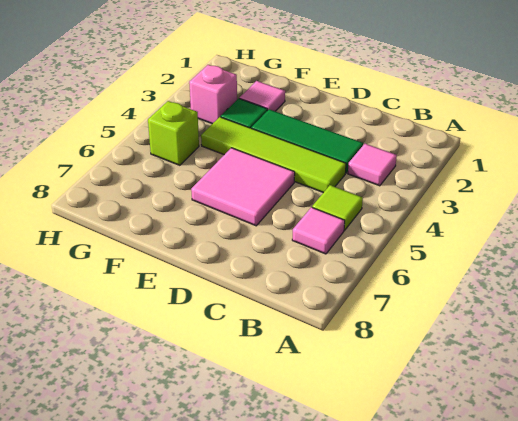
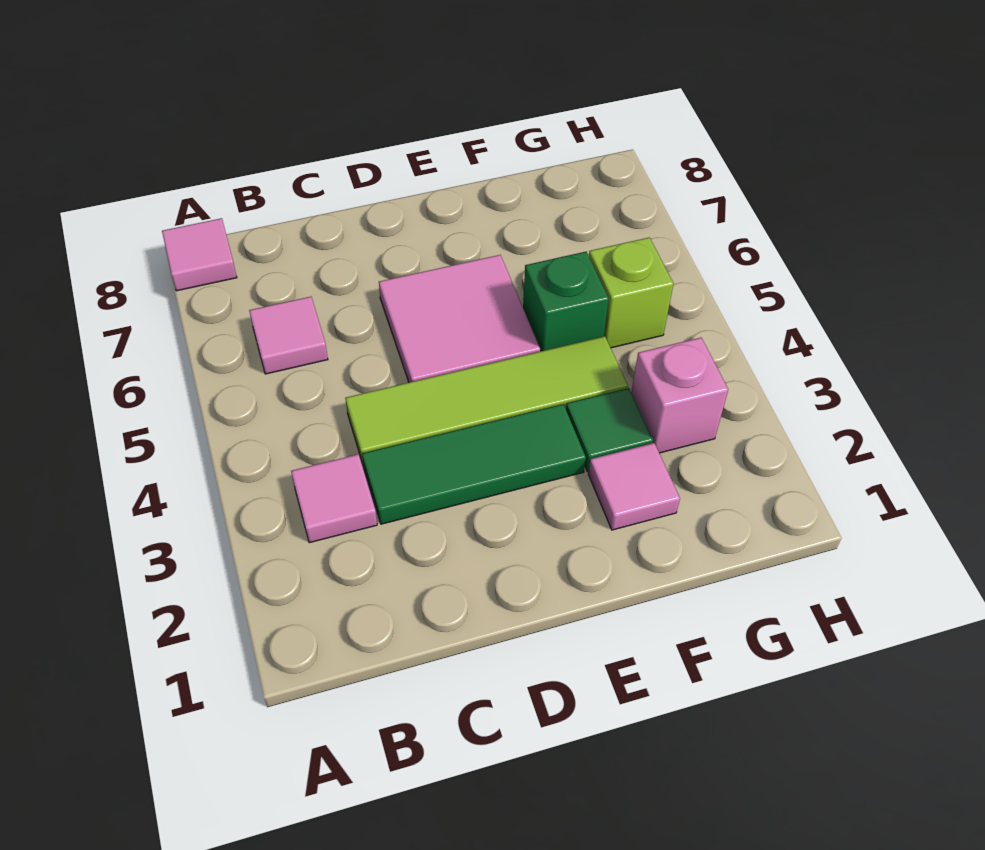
none -> pink 1x1 tile [162,218,237,291]
lime 1x1 tile [312,185,363,230] -> none
none -> green 1x1 brick [523,252,609,351]

